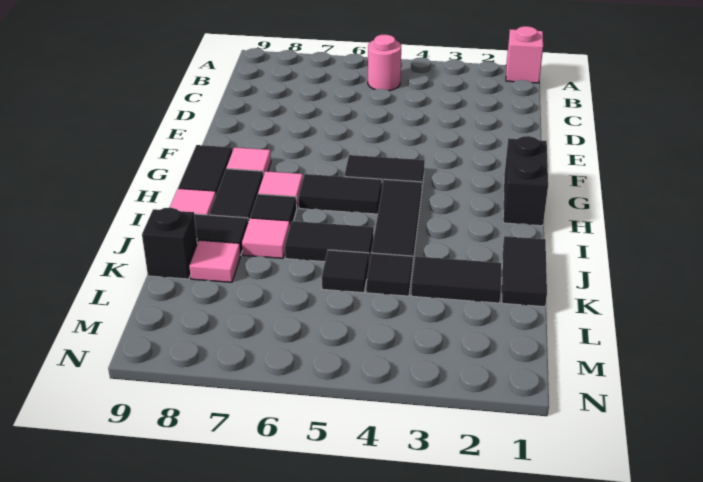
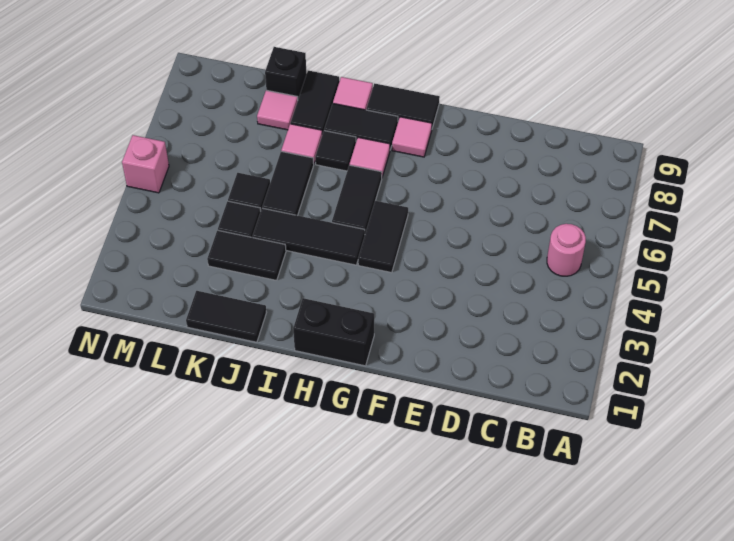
pink 1x1 brick [506,26,543,83] -> pink 1x1 brick moved to [122,135,169,193]
black 1x2 tile [411,256,501,303] -> black 1x2 tile turned to [207,230,286,280]

